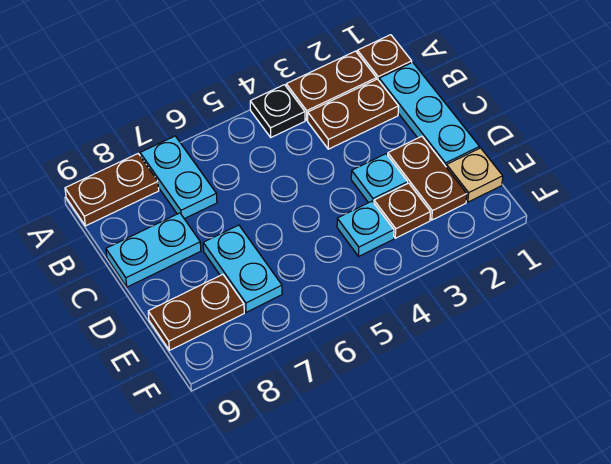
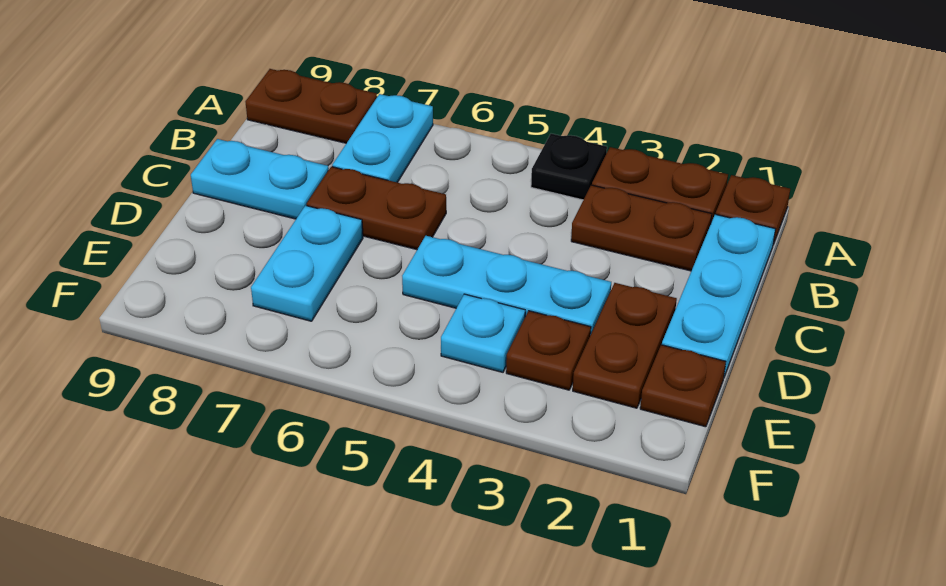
cyan 1x1 plate [351,154,408,203] -> cyan 1x3 plate [402,236,611,335]
tan 1x1 plate [446,148,503,202] -> brown 1x1 plate [640,345,726,427]
brown 1x2 plate [148,274,244,350] -> brown 1x2 plate moved to [307,167,446,250]

